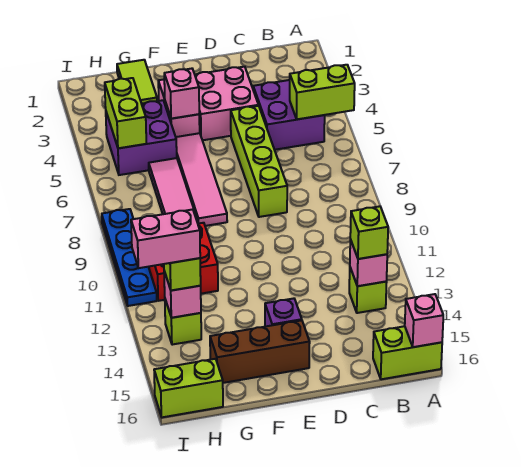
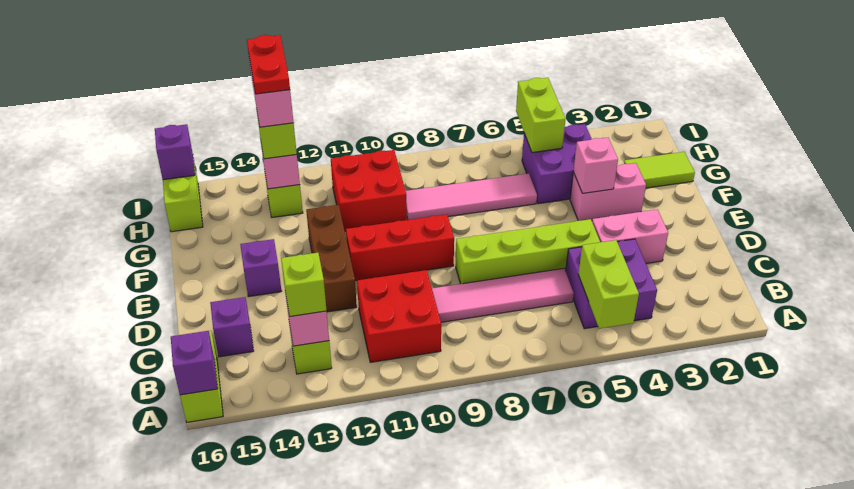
pink 1x1 brick [405,294,443,347] -> purple 1x1 brick [171,331,218,395]
none -> red 2x2 brick [357,270,441,362]
none -> purple 1x1 brick [210,297,254,357]
pink 2x2 brick [195,67,258,140] -> pink 1x2 brick [592,210,668,263]
none -> red 1x3 brick [346,214,454,281]
brown 1x3 brick [210,320,310,383] -> brown 1x3 brick moved to [306,205,357,312]
pink 1x4 tile [176,133,227,226] -> pink 1x4 tile moved to [432,268,574,322]
lime 1x2 brick [105,78,146,148] -> lime 1x2 brick turned to [516,78,565,153]
none -> red 1x2 plate [247,35,290,94]
blue 1x4 plate [102,209,157,306] -> none
none -> purple 1x1 brick [155,124,195,180]

